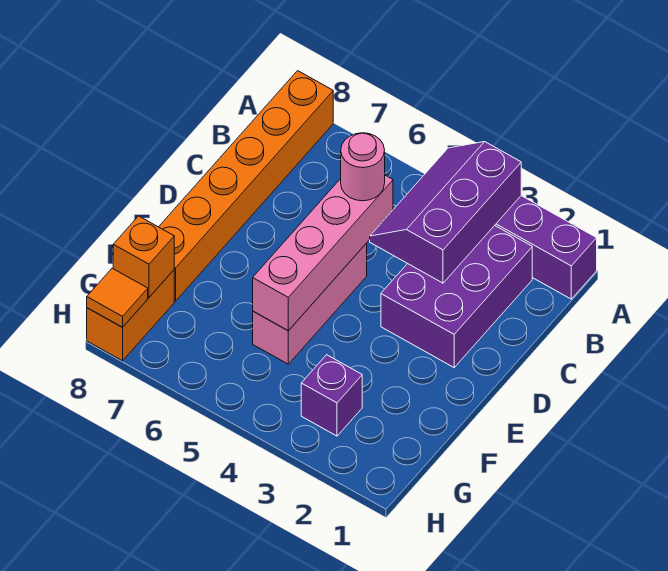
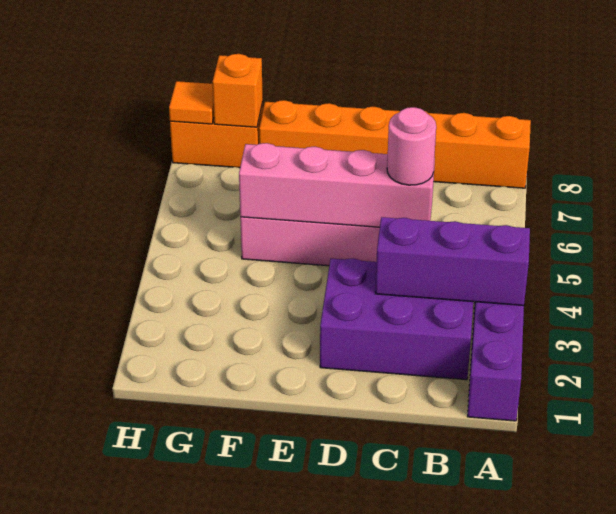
purple 1x1 brick [301,355,362,436] -> none

